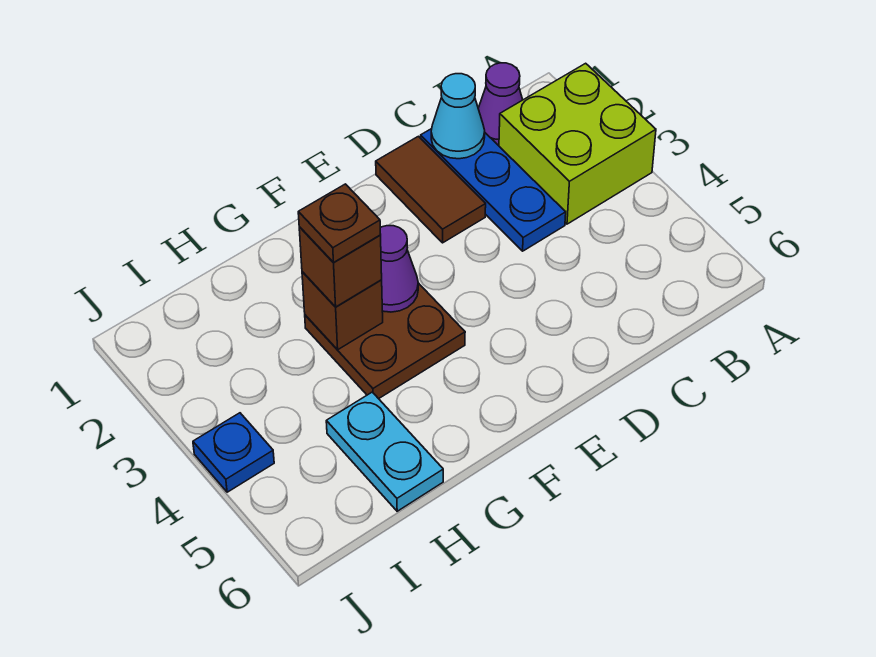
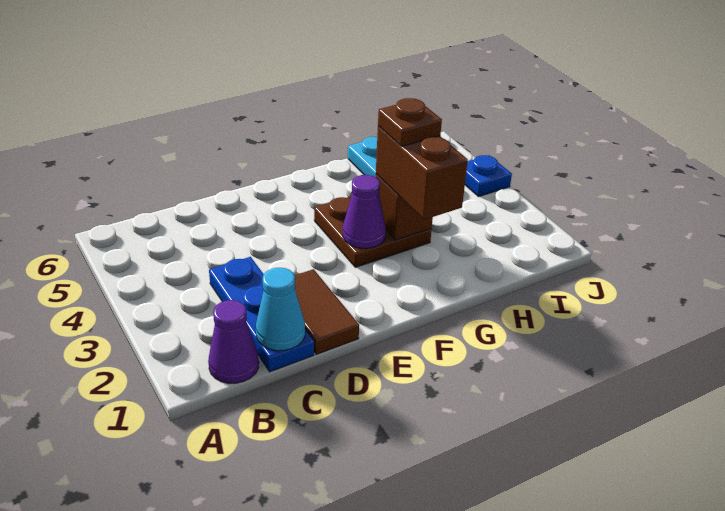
lime 2x2 brick [499,63,656,224] -> none
brown 1x1 brick [299,227,382,307] -> brown 1x2 brick [376,126,468,220]

